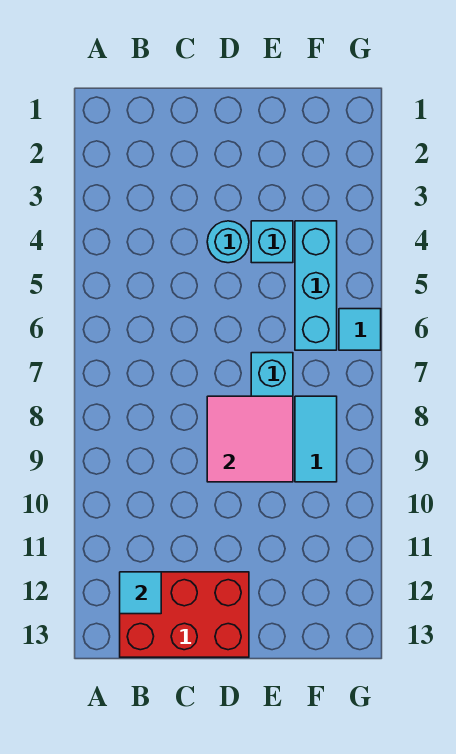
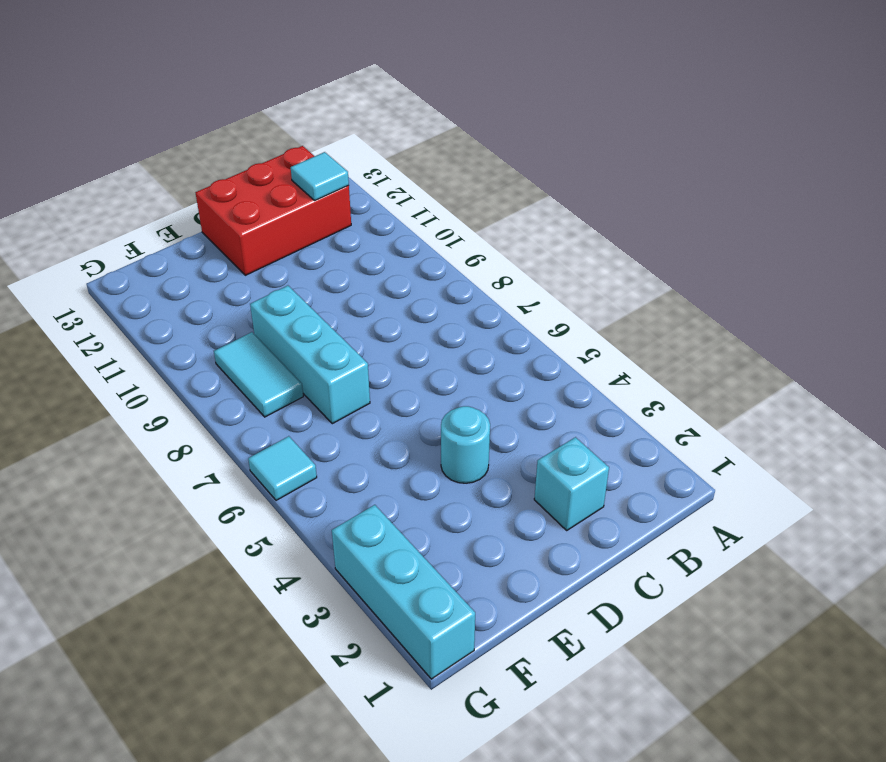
pink 2x2 tile [207,396,293,482] -> none
cyan 1x1 brick [251,221,293,263] -> cyan 1x1 brick moved to [534,437,609,530]
cyan 1x3 brick [295,221,337,350] -> cyan 1x3 brick moved to [332,505,475,679]

